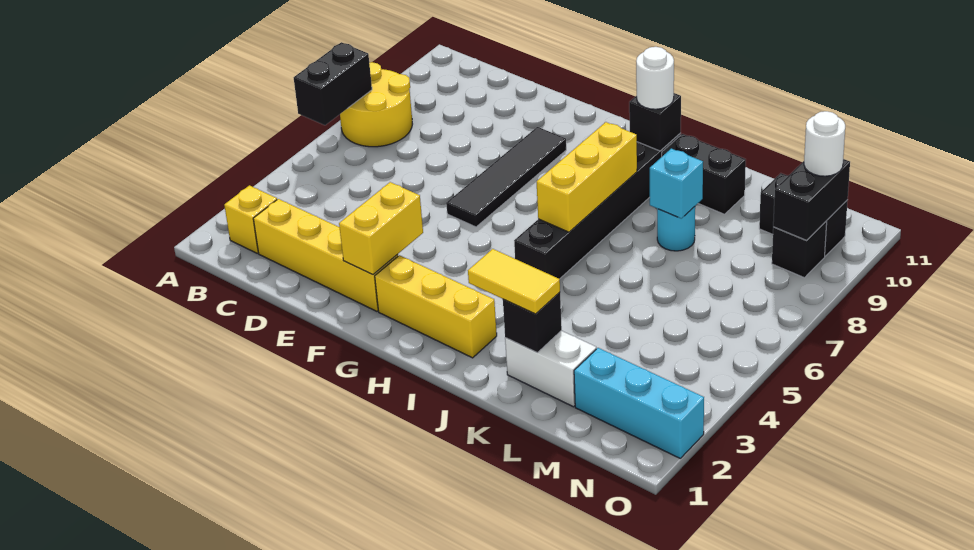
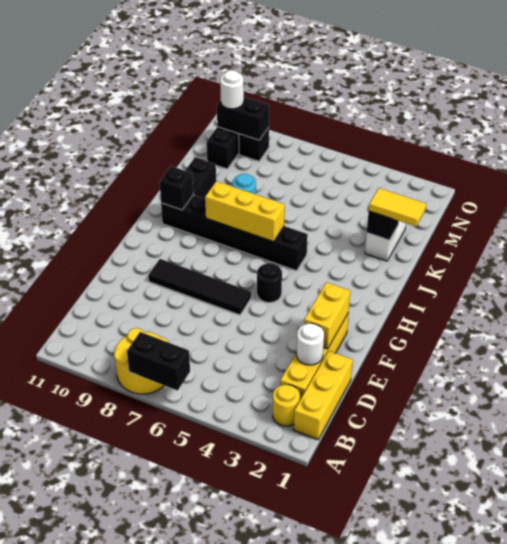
yellow 1x1 brick [224,185,277,253] -> yellow 1x1 round brick [273,385,300,426]
yellow 1x2 brick [339,182,423,275] -> yellow 1x2 brick turned to [304,282,350,349]
yellow 1x3 brick [375,255,497,358] -> yellow 1x3 brick moved to [294,351,353,440]
none -> black 1x1 round brick [257,263,282,303]
white 1x1 round brick [636,47,674,109] -> white 1x1 round brick moved to [296,323,324,365]
yellow 1x2 tile [468,249,560,314] -> yellow 1x2 tile turned to [369,188,426,226]
cyan 1x1 brick [650,149,703,218] -> none
cyan 1x3 brick [574,348,704,458] -> none

